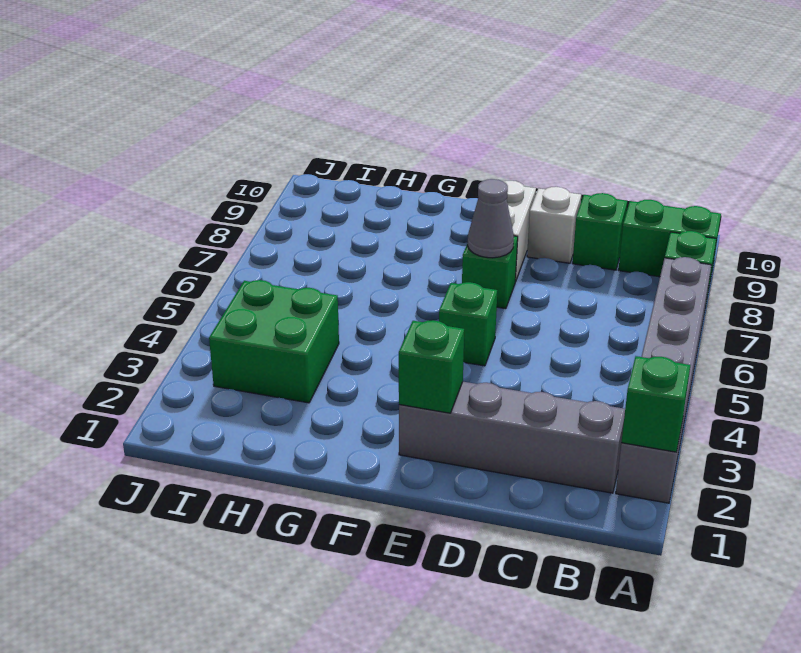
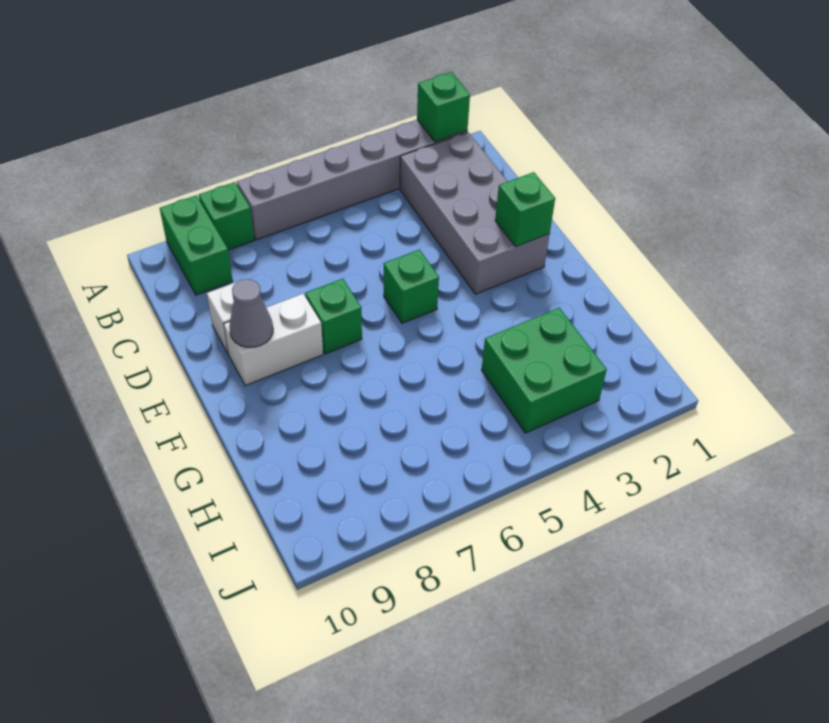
grey 1x4 brick [399,382,625,493] -> grey 2x4 brick [400,132,550,294]
green 1x1 brick [573,193,627,270] -> none
grey 1x1 cone [468,179,514,258] -> grey 1x1 cone moved to [229,279,273,347]

